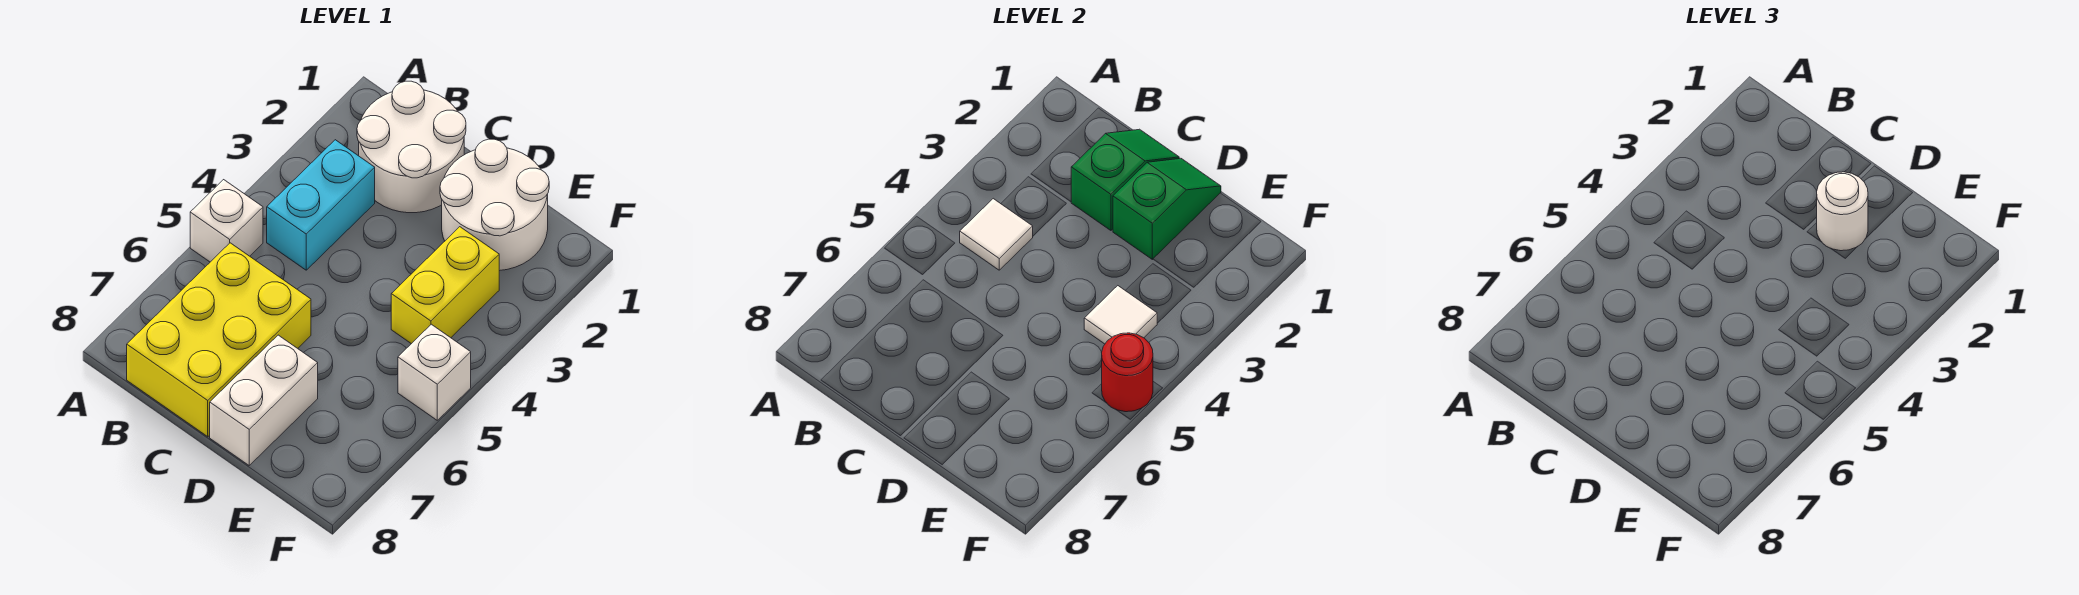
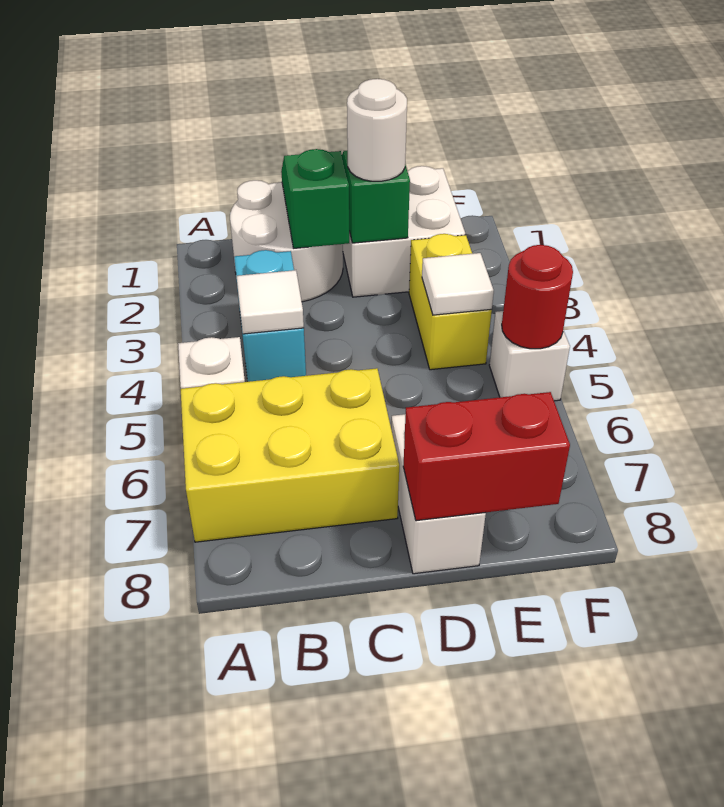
yellow 2x3 brick [127,243,311,437] -> yellow 2x3 brick turned to [181,368,399,542]
white 2x2 round brick [440,139,549,271] -> white 2x2 brick [343,166,465,297]
none -> red 1x2 brick [403,392,570,521]

